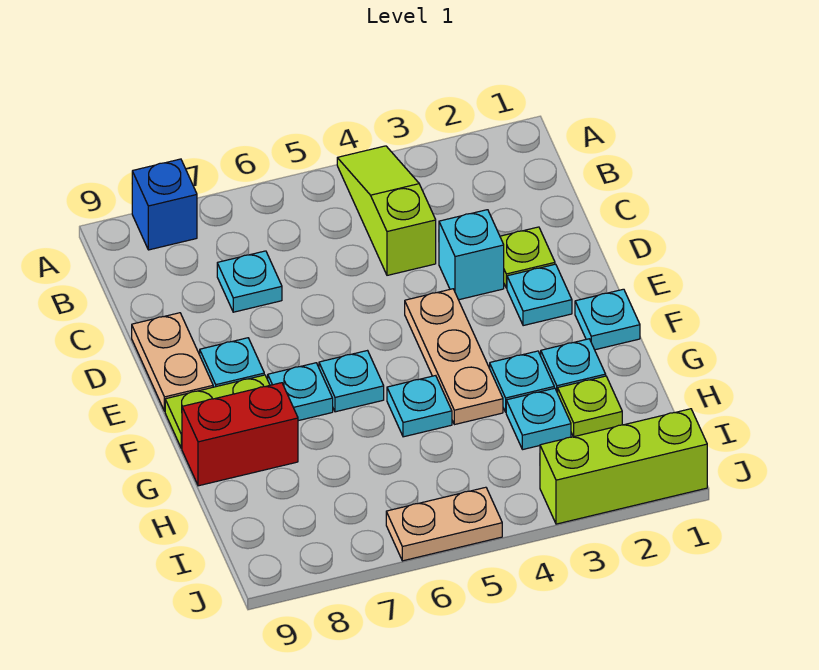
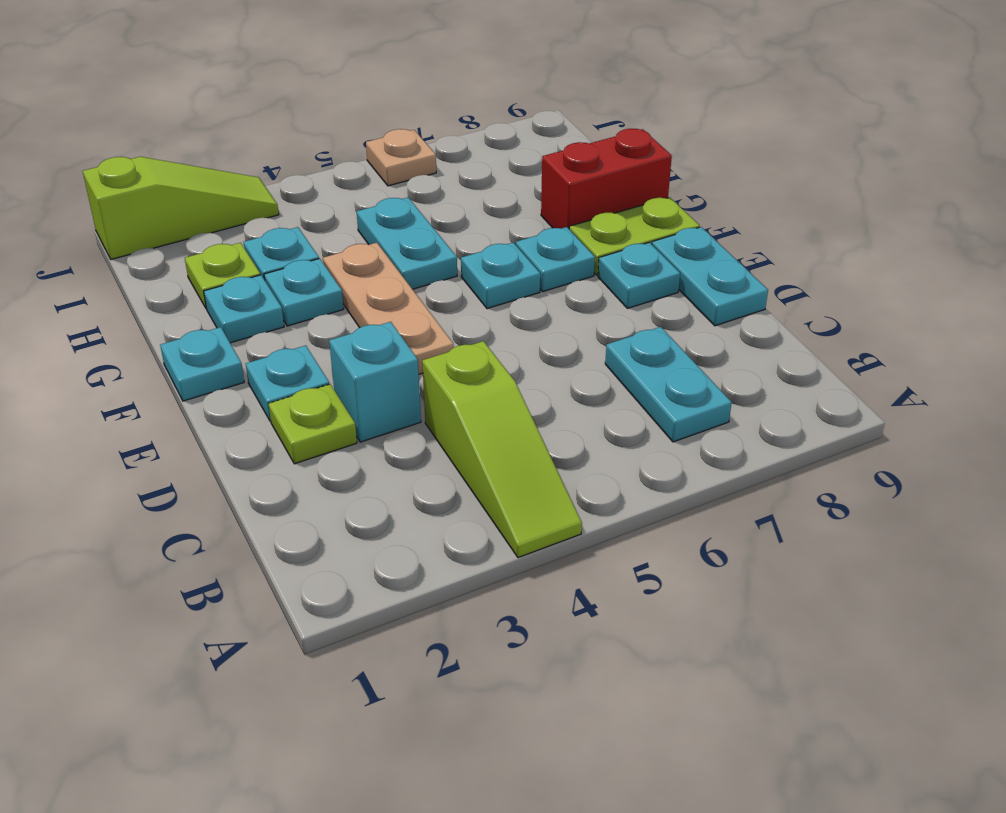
blue 1x1 brick [132,159,197,250] -> none
cyan 1x1 plate [217,251,282,312] -> cyan 1x2 plate [605,327,732,442]
tan 1x2 plate [132,313,213,411] -> cyan 1x2 plate [652,227,768,326]
cyan 1x1 plate [387,376,452,437] -> cyan 1x2 plate [357,197,457,289]
lime 1x3 brick [540,409,707,524] -> lime 1x3 slope [83,157,279,259]
tan 1x2 plate [386,487,502,561] -> tan 1x1 plate [366,129,436,186]

